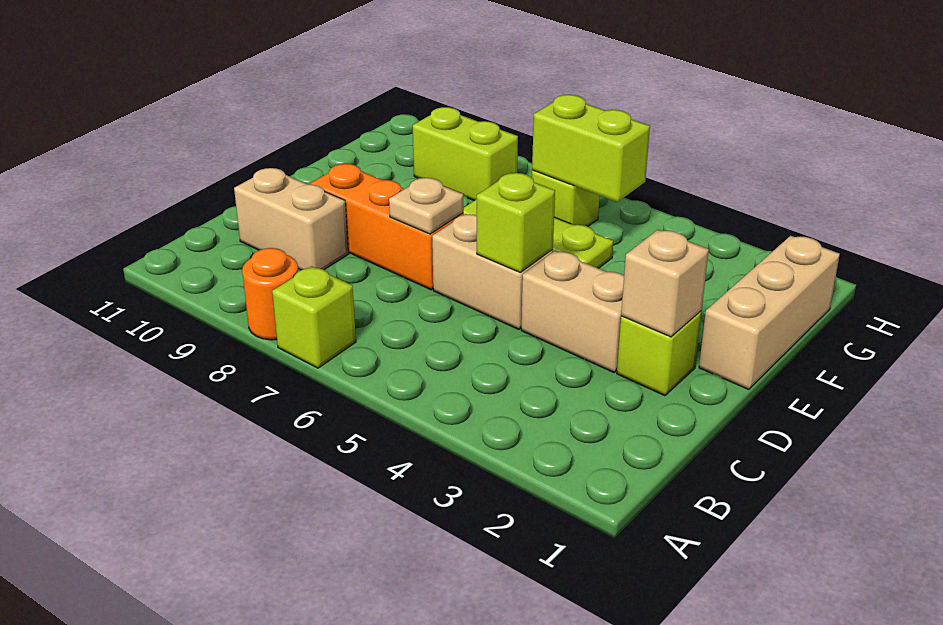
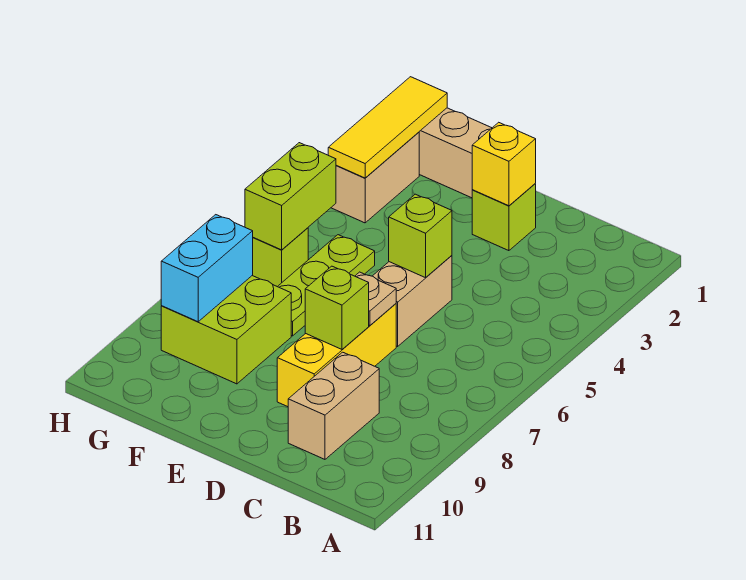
lime 1x1 brick [272,266,356,368] -> lime 1x1 brick moved to [305,266,369,349]
orange 1x1 round brick [242,248,298,340] -> none
tan 1x1 brick [621,230,709,337] -> yellow 1x1 brick [472,122,536,206]
tan 1x2 brick [521,251,624,372] -> tan 1x2 brick moved to [331,132,419,223]
orange 1x3 brick [310,164,464,290] -> yellow 1x3 brick [277,304,396,407]
none -> yellow 1x3 tile [328,77,447,178]
lime 1x2 brick [413,107,518,201] -> lime 2x2 brick [161,276,291,384]
none -> cyan 1x2 brick [161,215,253,322]

